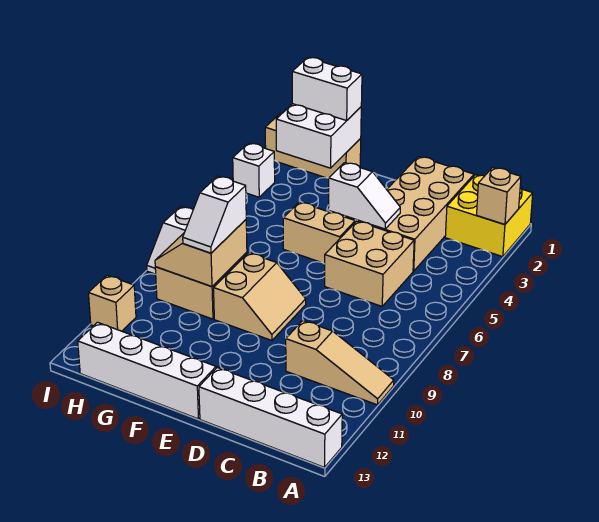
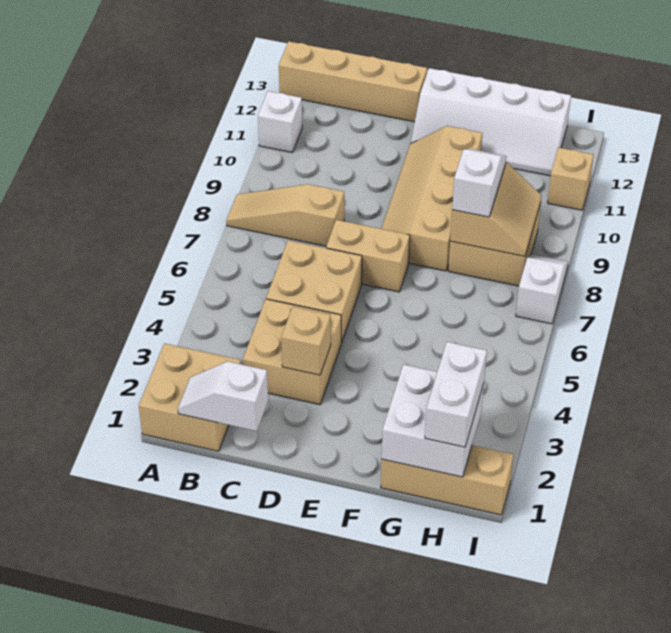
yellow 2x2 brick [445,175,533,257] -> tan 2x2 brick [139,343,241,451]
tan 1x1 brick [477,168,521,225] -> tan 1x1 brick moved to [281,307,331,375]
tan 1x3 slope [286,321,394,405] -> tan 1x3 slope moved to [226,184,344,246]
white 1x4 brick [199,368,342,467] -> tan 1x4 brick [279,41,427,122]
tan 2x4 brick [357,157,474,271] -> tan 2x2 brick [243,299,341,405]
white 1x2 slope [328,163,400,229] -> white 1x2 slope moved to [178,361,268,431]
tan 1x2 brick [283,202,355,264] -> tan 1x2 brick moved to [326,220,410,292]
tan 2x2 slope [214,253,306,340] -> tan 2x4 slope [381,126,482,271]
white 1x2 brick [292,58,362,121] -> white 1x2 brick turned to [425,342,487,447]
white 1x1 brick [233,143,275,197] -> white 1x1 brick moved to [258,91,302,153]

